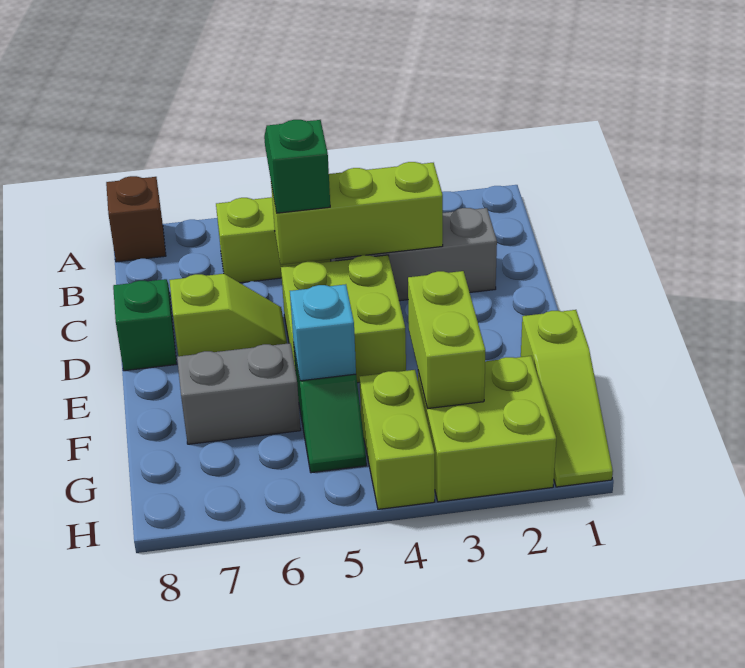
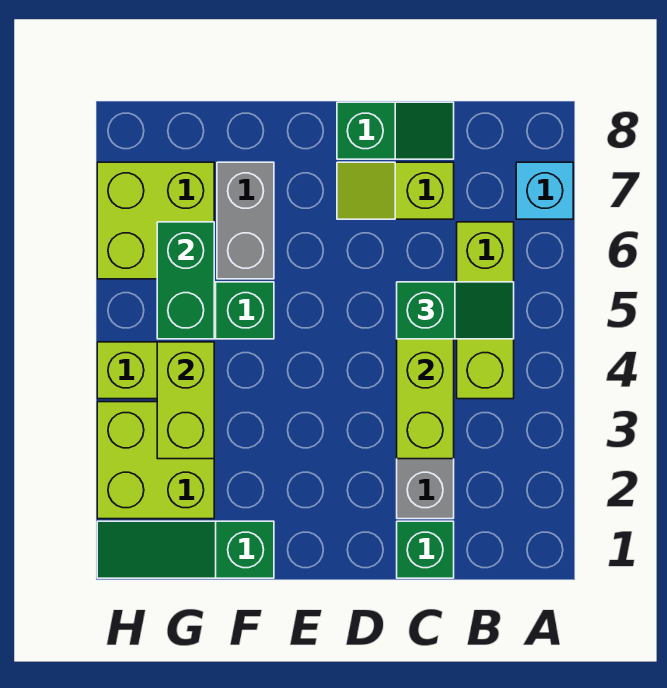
brown 1x1 brick [106,176,166,262] -> none
none -> green 1x1 brick [397,521,454,578]
lime 2x2 brick [281,255,406,383] -> lime 2x2 brick moved to [97,162,214,279]
lime 1x2 slope [169,274,287,356] -> lime 1x2 slope turned to [337,162,454,219]
lime 1x3 slope [521,310,613,487] -> green 1x3 slope [97,521,274,578]
lime 1x2 brick [408,271,485,409] -> lime 1x2 brick turned to [157,342,214,459]
cyan 1x1 brick [290,284,356,381] -> cyan 1x1 brick moved to [516,162,573,219]
none -> green 1x2 brick [157,222,214,339]

